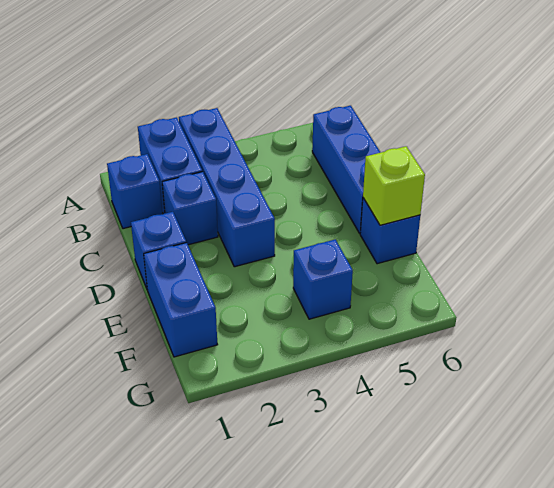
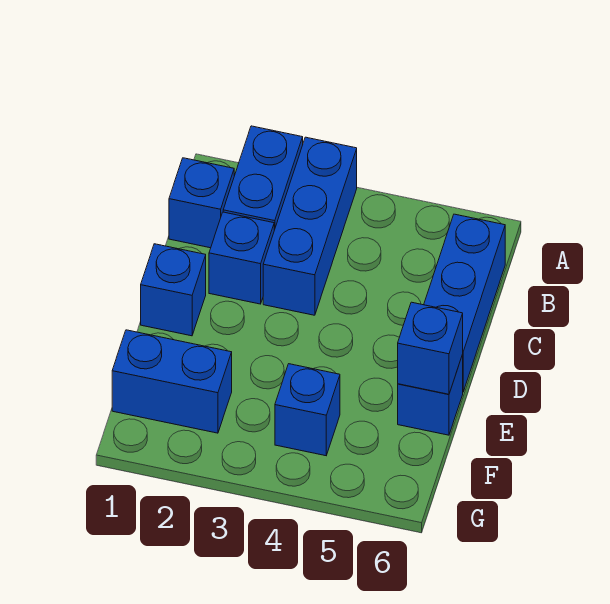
blue 1x4 brick [179,108,275,267] -> blue 1x3 brick [263,137,357,315]
blue 1x2 brick [144,242,218,357] -> blue 1x2 brick turned to [112,330,232,433]
lime 1x1 brick [363,146,425,225] -> blue 1x1 brick [398,302,463,394]

